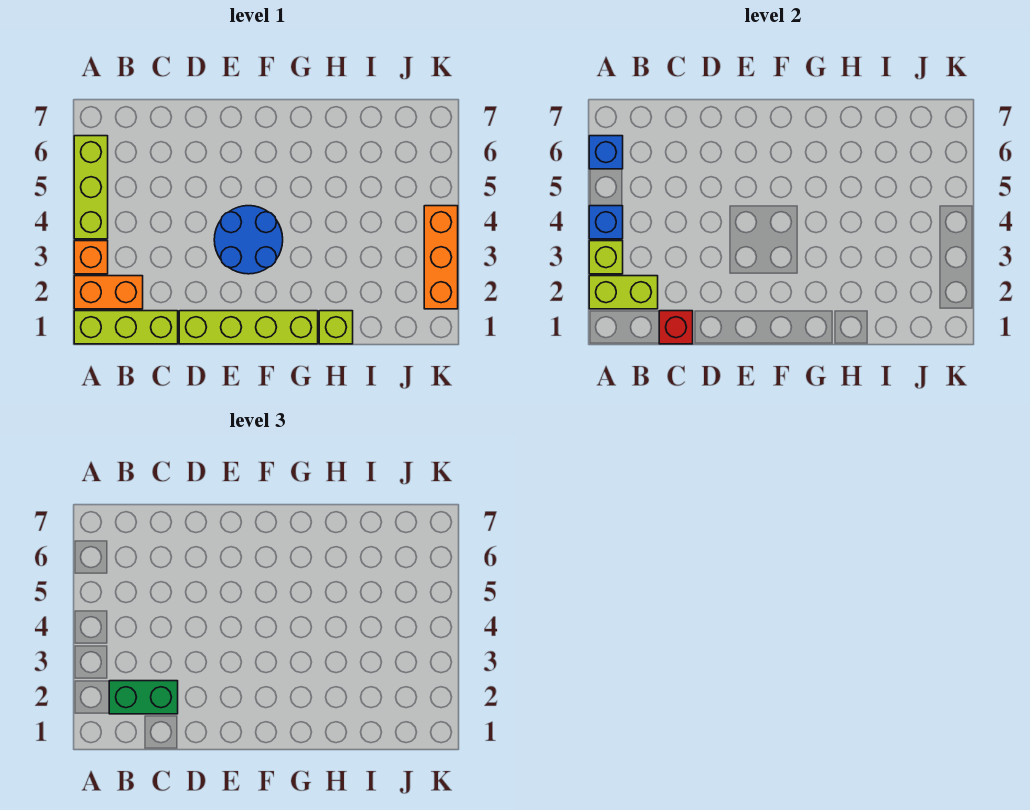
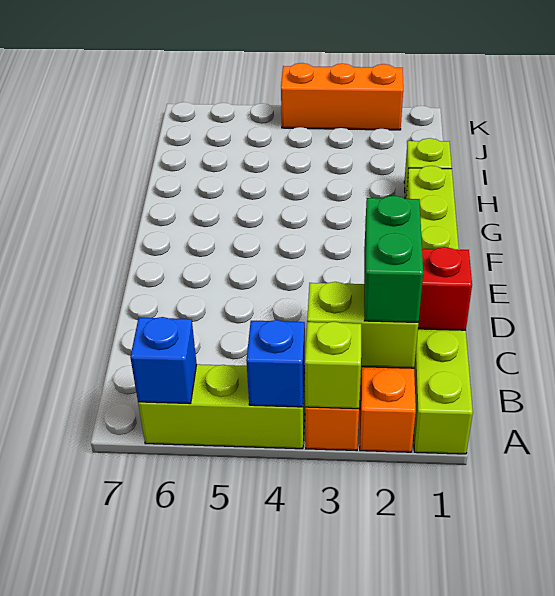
lime 1x2 brick [589,276,658,309] -> lime 1x2 brick turned to [307,282,419,368]
blue 2x2 round brick [214,206,283,274] -> none

